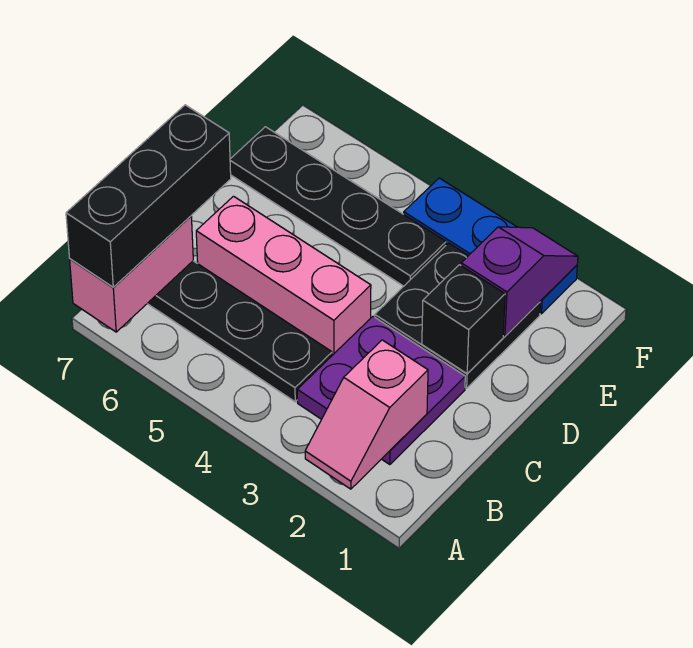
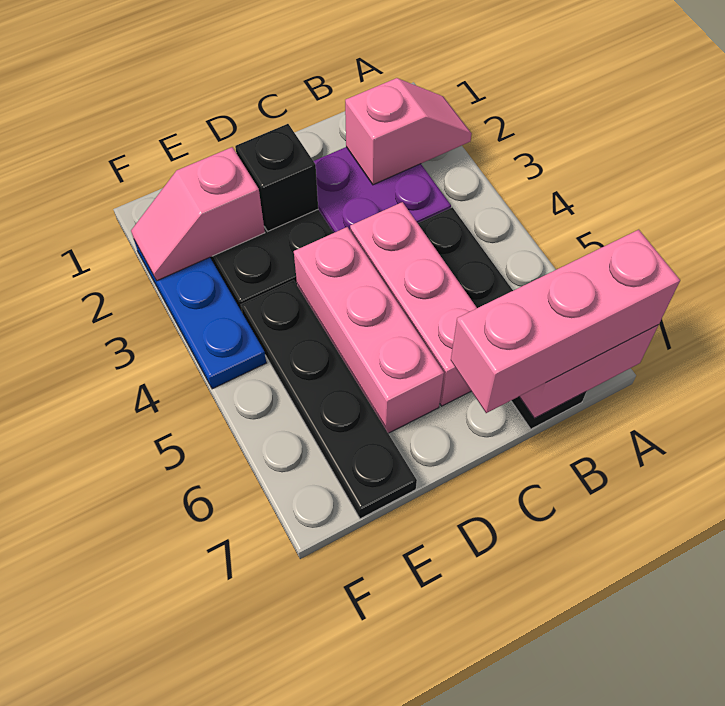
black 1x3 brick [66,105,231,287] -> pink 1x3 brick [451,230,680,413]
none -> pink 1x3 brick [294,227,444,433]
purple 1x2 slope [461,227,578,336] -> pink 1x2 slope [131,147,265,281]

